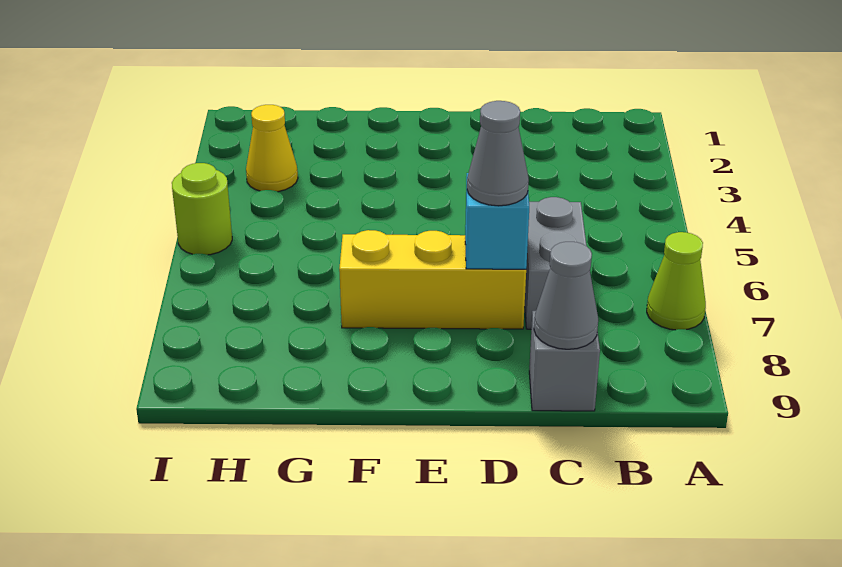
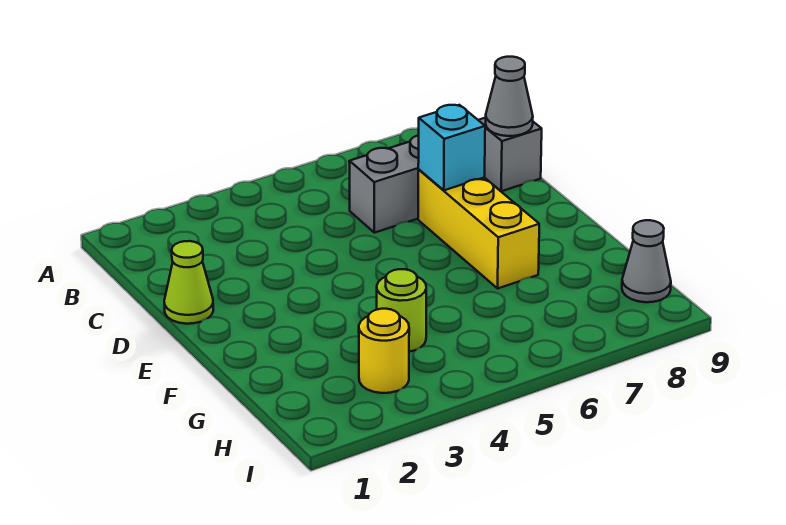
lime 1x1 cone [647,232,706,330] -> lime 1x1 cone moved to [164,241,213,324]
grey 1x1 cone [467,101,529,206] -> grey 1x1 cone moved to [622,220,671,302]
yellow 1x1 cone [246,105,298,192] -> yellow 1x1 round brick [359,309,409,393]
lime 1x1 round brick [172,163,232,255] -> lime 1x1 round brick moved to [377,269,426,352]

